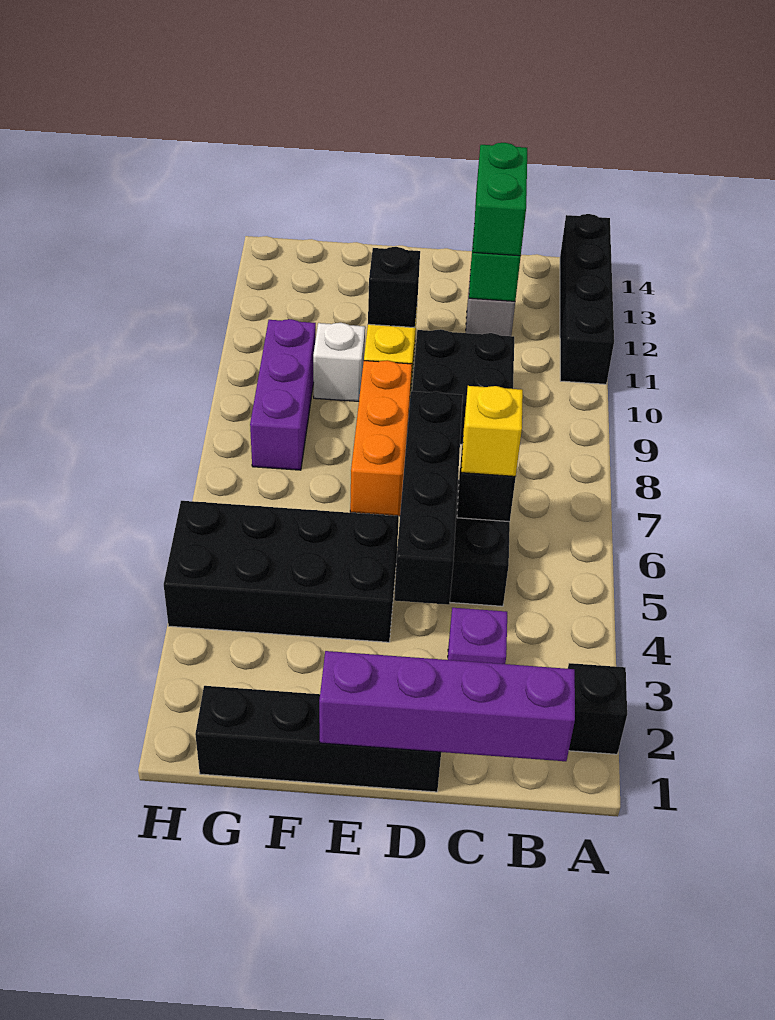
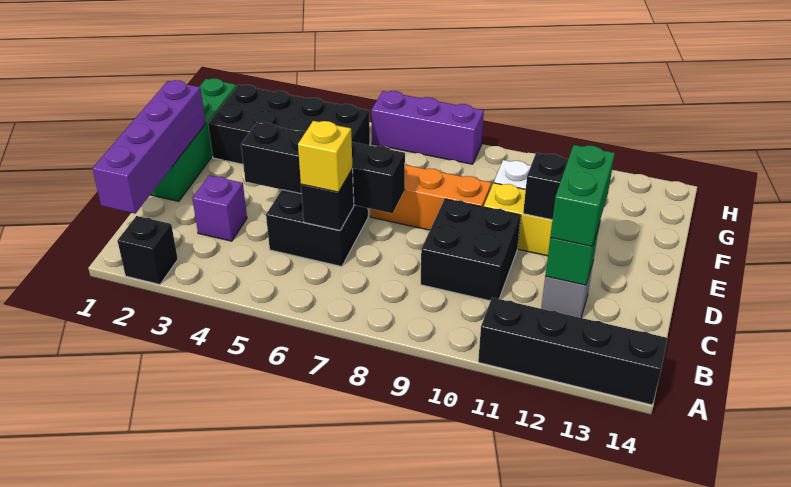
green 1x2 brick [473,143,527,256] -> green 1x2 brick turned to [550,145,615,246]
black 1x4 brick [195,686,441,792] -> green 1x4 brick [151,78,237,201]
black 2x4 brick [164,501,399,642] -> black 2x4 brick turned to [208,85,370,164]
purple 1x3 brick [250,319,316,470] -> purple 1x3 brick moved to [371,91,484,164]

